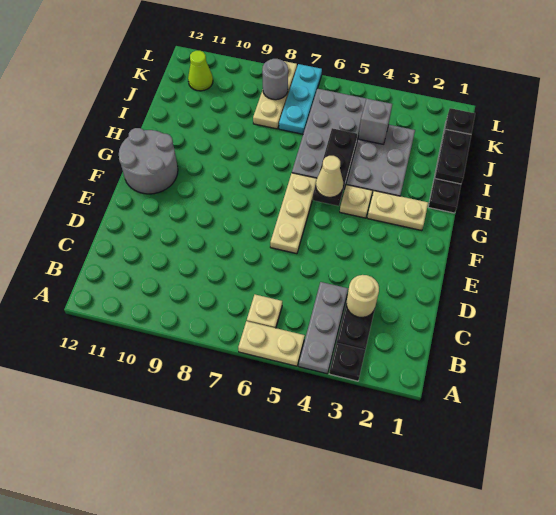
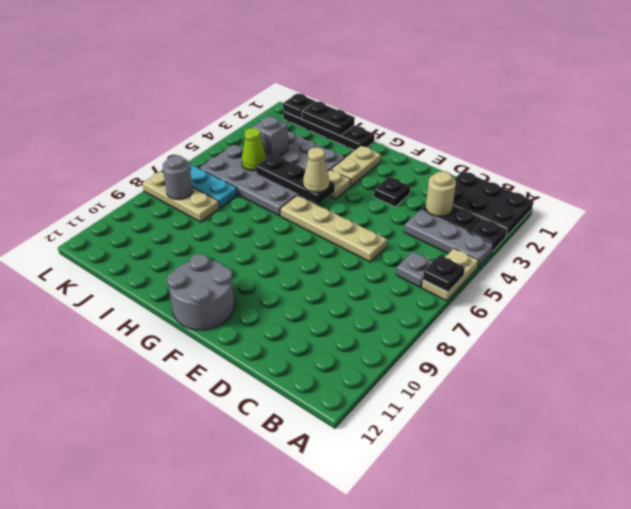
none -> black 2x3 plate [453,171,534,236]
none -> black 1x1 plate [423,255,465,292]
tan 1x1 plate [247,295,282,328] -> grey 1x1 plate [396,252,433,287]
none -> black 1x1 plate [374,177,410,207]
tan 1x3 plate [270,173,317,254] -> tan 1x4 plate [280,195,387,262]
lime 1x1 cone [188,51,213,91] -> lime 1x1 cone moved to [242,128,266,171]

